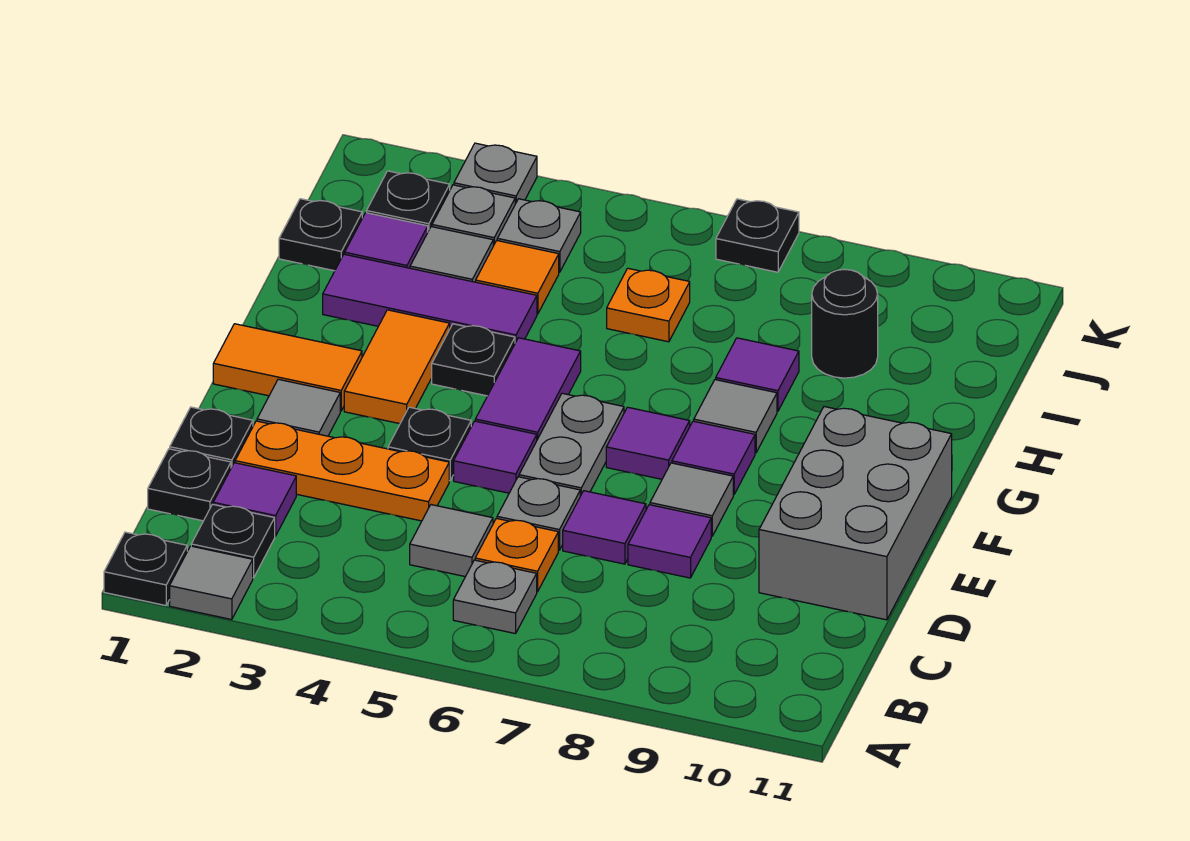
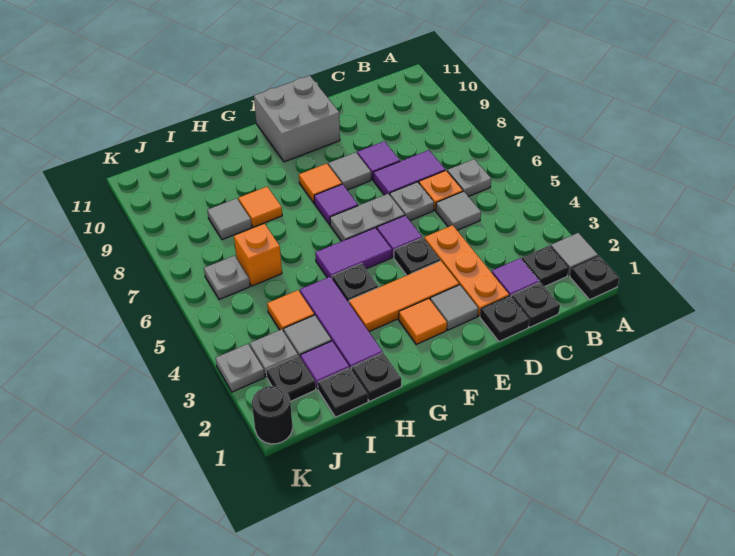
purple 1x1 tile [563,491,646,564] -> purple 1x2 tile [373,150,445,195]
grey 2x3 brick [759,407,952,620] -> grey 2x2 brick [254,76,340,162]
orange 1x2 tile [213,324,362,411] -> orange 1x1 tile [399,298,447,344]
orange 1x2 tile [344,310,450,424] -> orange 1x3 tile [349,261,459,332]
purple 1x1 tile [672,421,755,495] -> orange 1x1 tile [299,164,342,203]
grey 1x1 tile [694,380,777,453] -> grey 1x1 tile moved to [207,198,252,240]
purple 1x1 tile [716,338,799,411] -> orange 1x1 tile [238,187,282,227]
orange 1x1 plate [607,268,690,342] -> orange 1x1 brick [234,224,282,286]
black 1x1 round brick [812,269,878,378] -> black 1x1 round brick moved to [252,386,292,444]
grey 1x1 plate [497,199,581,272] -> grey 1x1 plate moved to [204,256,250,300]
black 1x1 plate [716,199,799,272] -> black 1x1 plate moved to [352,353,401,401]

